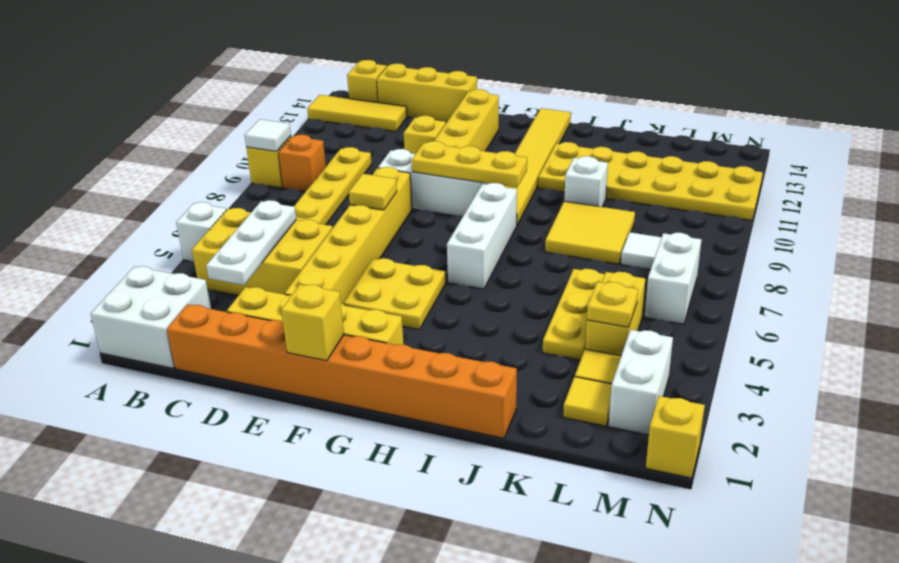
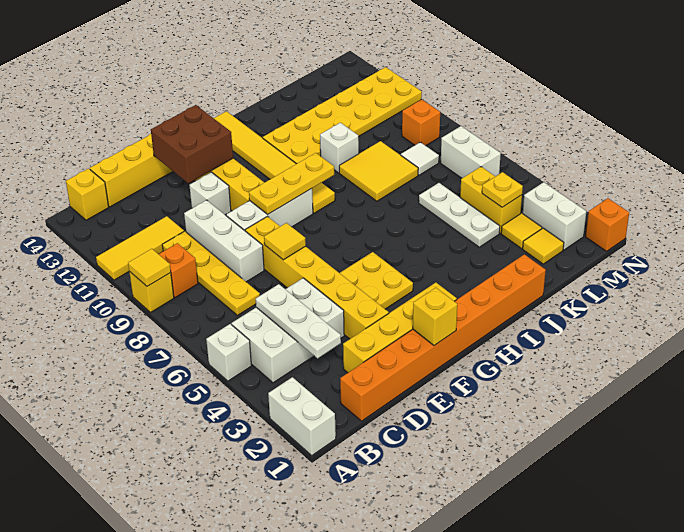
white 2x2 brick [91,266,211,368] -> white 1x2 brick [268,377,336,455]
white 1x1 tile [244,119,291,151] -> yellow 1x1 tile [128,249,171,286]
yellow 1x3 tile [307,95,407,132] -> yellow 1x3 tile moved to [96,216,184,280]
yellow 2x3 brick [192,208,333,295] -> white 2x3 brick [231,278,344,383]
yellow 1x1 brick [404,116,446,154] -> white 1x1 brick [189,172,231,215]
none -> brown 2x2 brick [151,105,233,183]
white 1x3 brick [447,183,517,289] -> white 1x3 brick moved to [184,200,264,282]
yellow 1x3 plate [543,269,605,360] -> white 1x3 plate [419,183,500,247]
none -> orange 1x1 brick [402,99,440,146]
yellow 1x1 brick [646,396,705,478] -> orange 1x1 brick [586,198,629,251]

